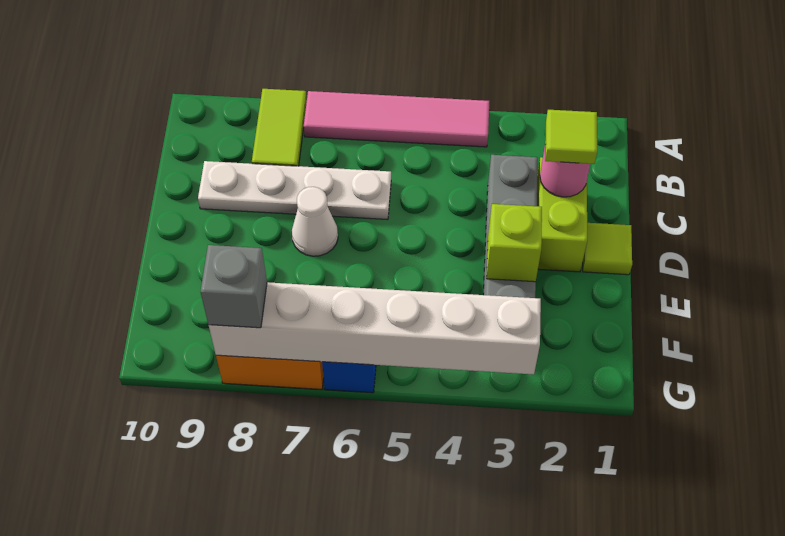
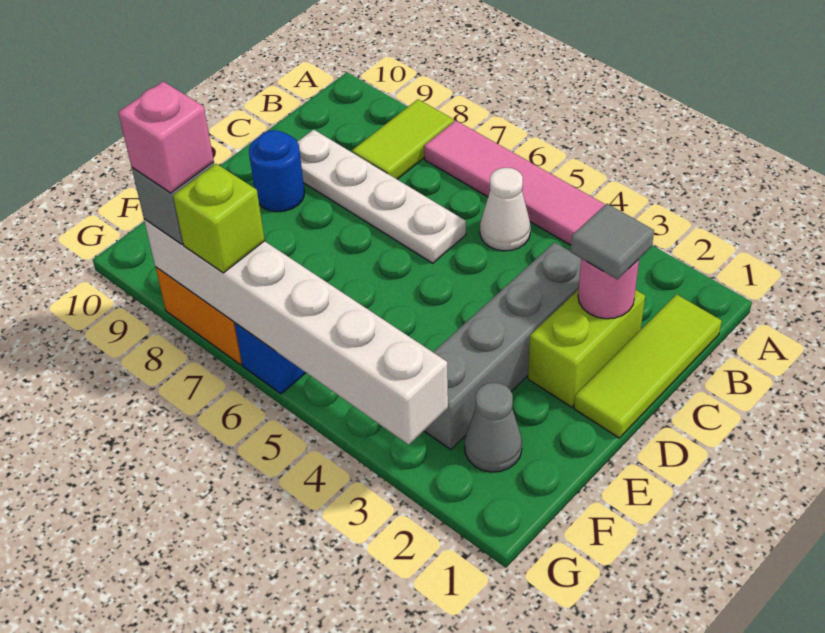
lime 1x1 tile [545,110,597,164] -> grey 1x1 tile [570,204,654,279]
lime 1x1 tile [583,223,632,275] -> lime 1x3 tile [574,294,722,438]
white 1x1 cone [292,187,338,256] -> white 1x1 cone moved to [480,168,531,251]
none -> blue 1x1 round brick [249,130,304,212]
lime 1x1 brick [486,204,542,282] -> lime 1x1 brick moved to [173,164,265,273]
none -> grey 1x1 cone [465,383,522,472]
none -> pink 1x1 brick [118,81,214,193]

